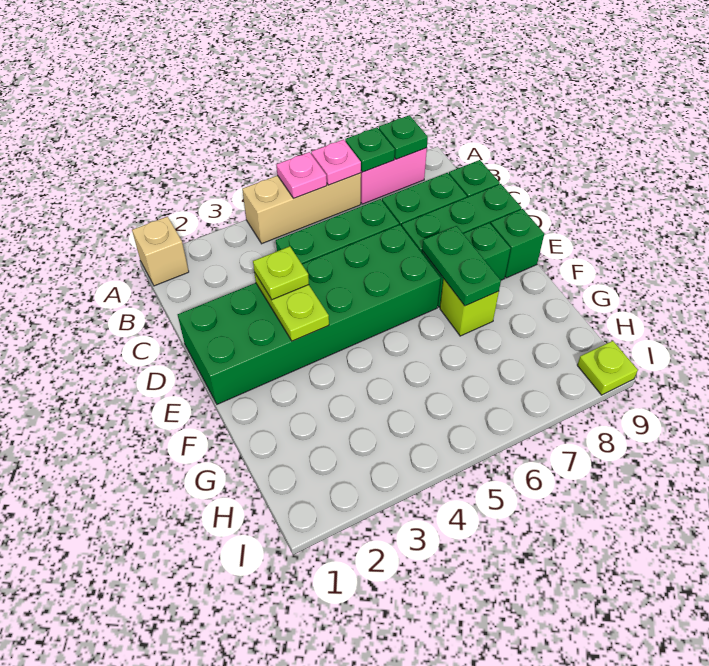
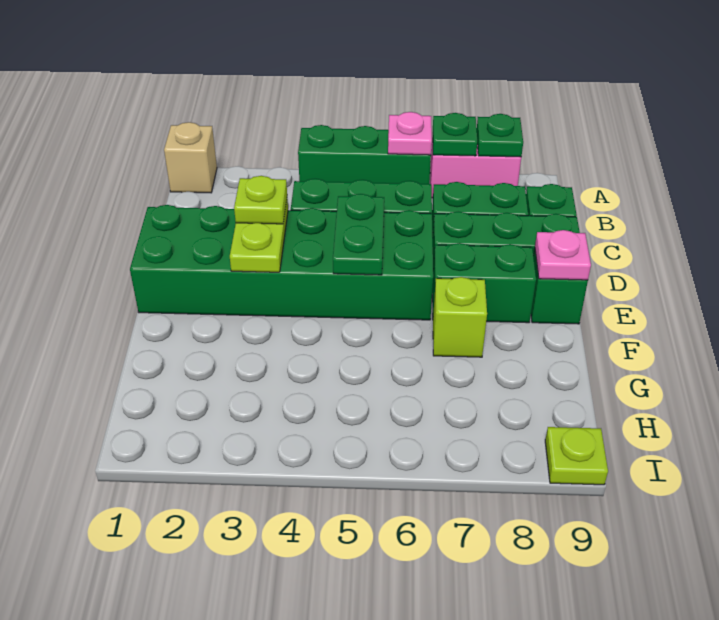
tan 1x3 brick [242,173,361,244] -> green 1x3 brick [298,125,431,184]
pink 1x1 plate [276,152,327,198] -> pink 1x1 plate moved to [535,230,591,280]
green 1x2 plate [422,226,501,306] -> green 1x2 plate moved to [333,194,384,275]

